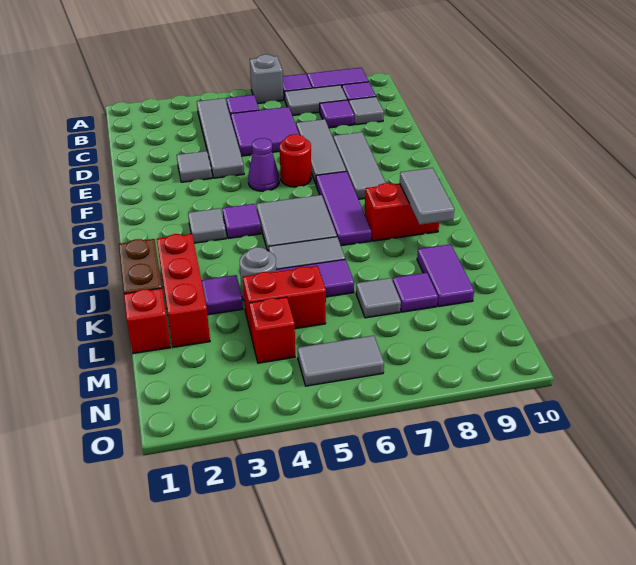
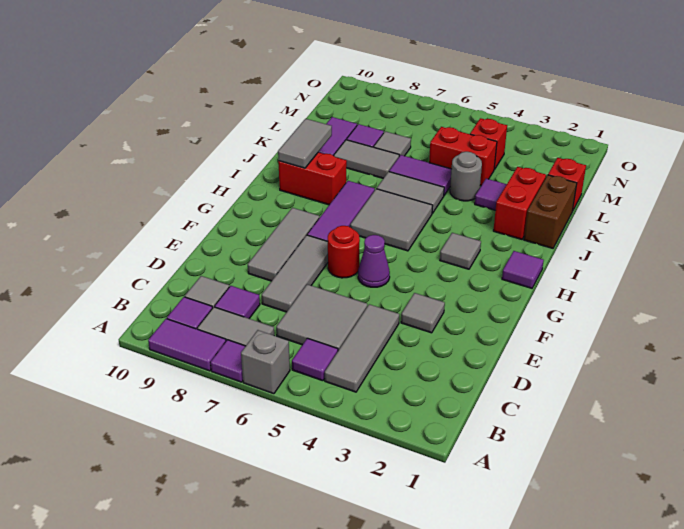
grey 1x4 tile [197,98,244,178] -> grey 1x3 tile [325,304,399,392]
purple 2x2 tile [231,107,299,156] -> grey 2x2 tile [276,284,367,351]
purple 1x1 tile [222,204,261,239] -> purple 1x1 tile moved to [502,251,544,288]
red 1x3 brick [157,234,210,347] -> red 1x2 brick [493,167,546,239]
grey 1x2 tile [297,336,384,386] -> grey 1x2 tile moved to [334,140,399,178]

